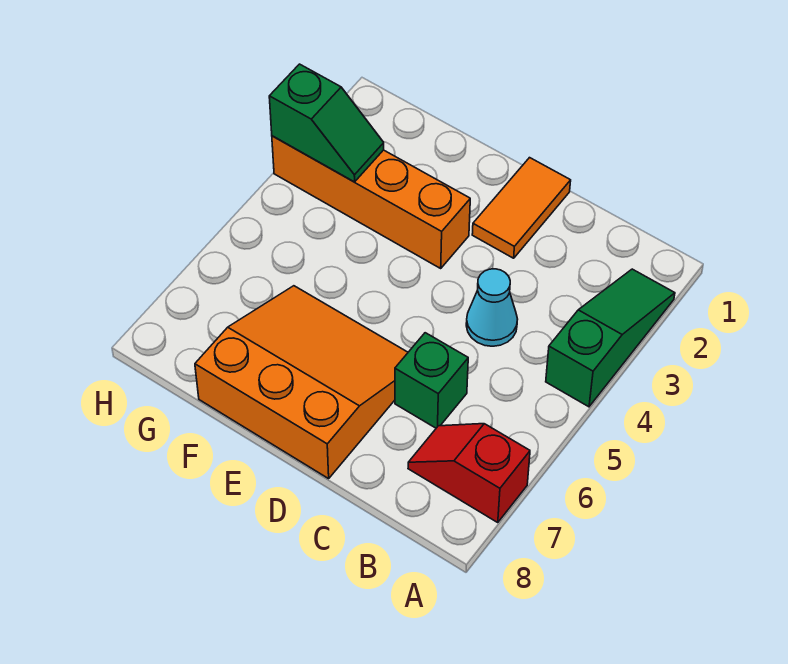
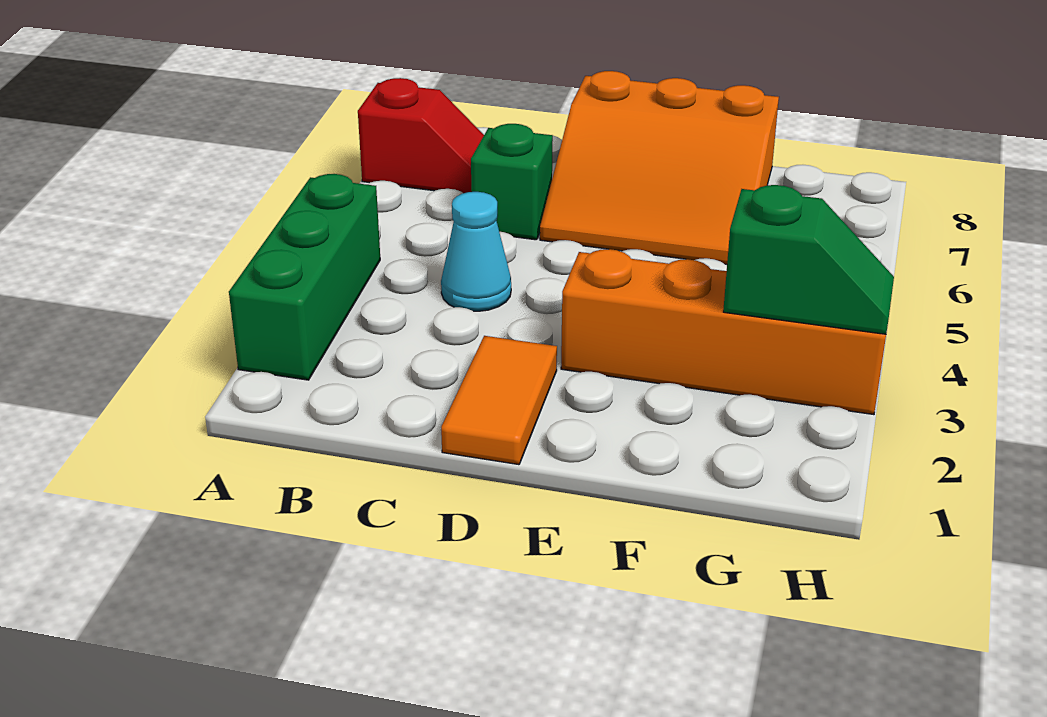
green 1x3 slope [546,269,675,407] -> green 1x3 brick [229,174,380,380]
green 1x2 slope [269,64,384,182] -> green 1x2 slope turned to [723,185,894,334]

